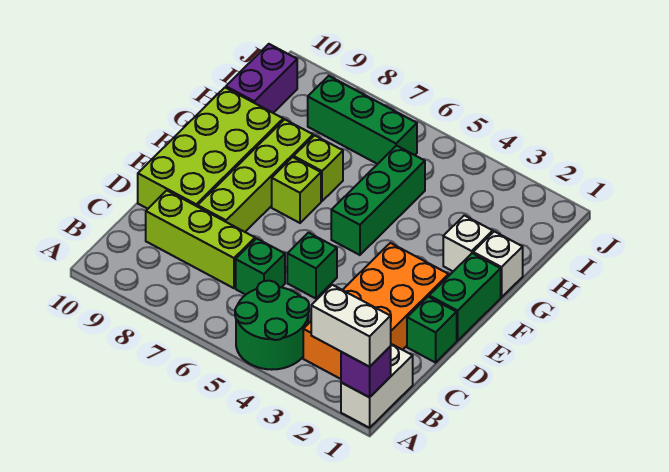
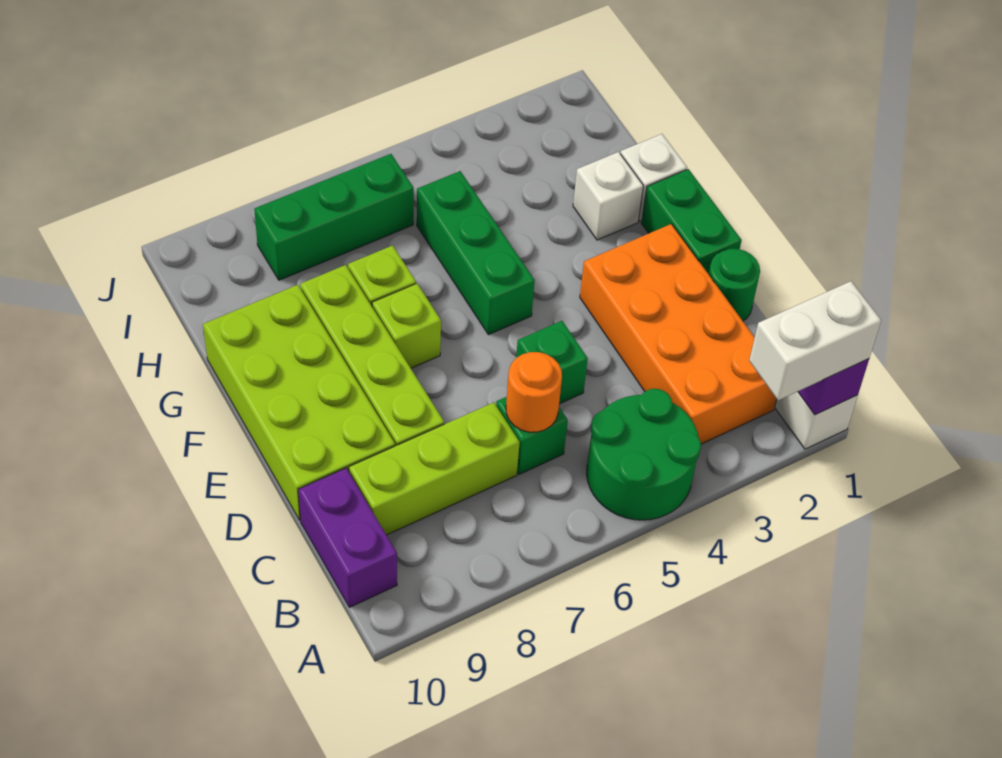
none -> orange 1x1 round brick [506,352,562,432]
green 1x1 brick [407,297,457,363] -> green 1x1 round brick [709,249,760,321]
purple 1x2 brick [226,44,297,113] -> purple 1x2 brick moved to [298,468,397,607]

